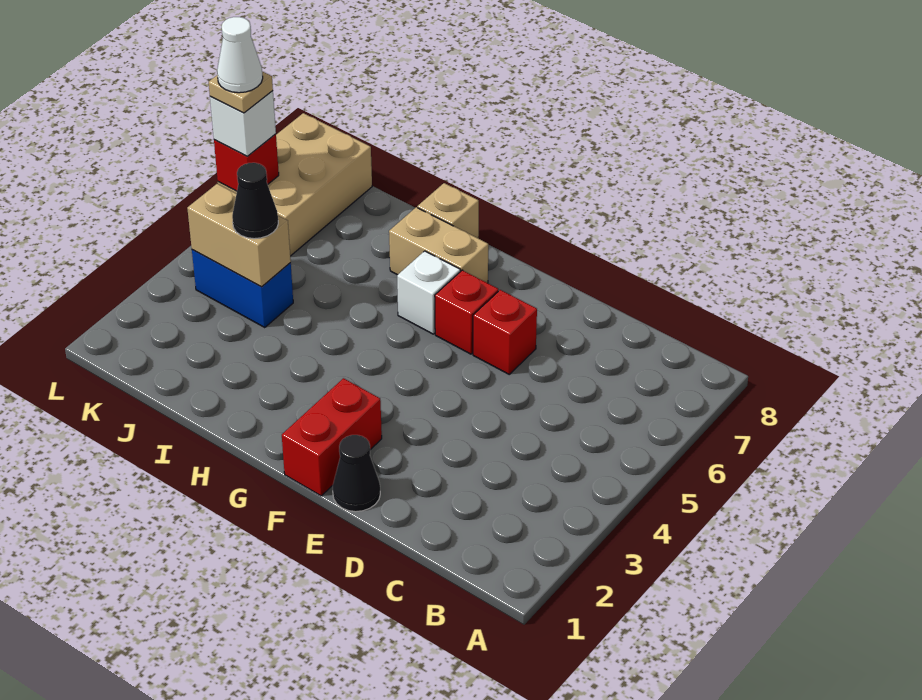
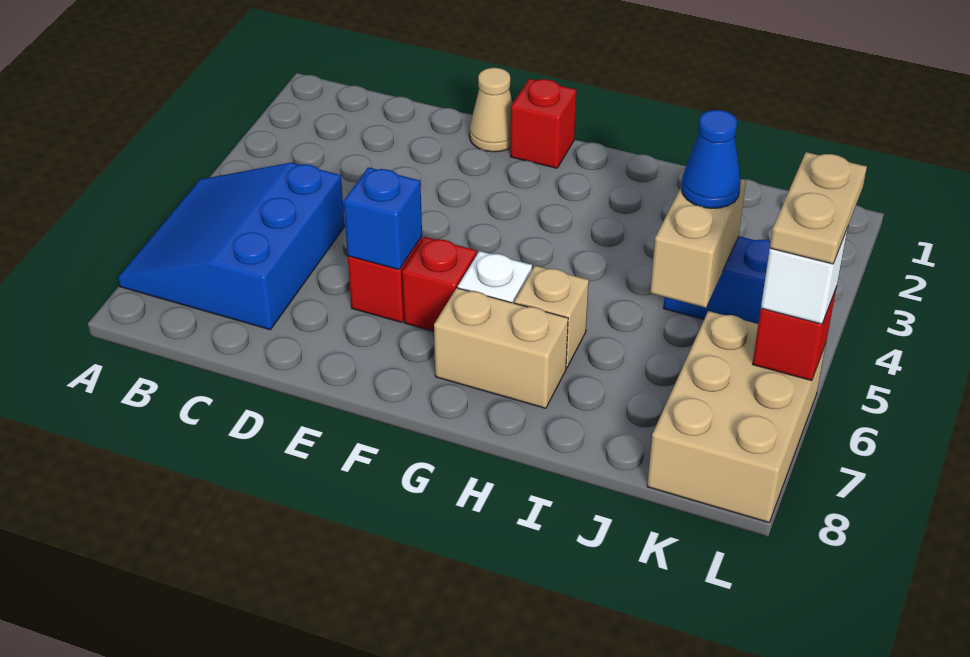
none -> blue 3x3 slope [118,162,345,330]
black 1x1 cone [333,435,380,512] -> tan 1x1 cone [469,68,513,152]
none -> blue 1x1 brick [344,167,422,270]
red 1x2 brick [282,378,382,496] -> red 1x1 brick [510,79,576,168]
tan 1x1 brick [417,183,479,238] -> tan 1x1 brick moved to [514,266,589,368]
tan 1x2 brick [187,184,291,287] -> tan 1x2 brick turned to [650,179,746,308]
black 1x1 cone [232,163,278,239] -> blue 1x1 cone [681,110,741,208]
tan 1x1 plate [209,71,273,113] -> tan 1x2 plate [770,152,867,264]
white 1x1 cone [217,17,263,93] -> none

